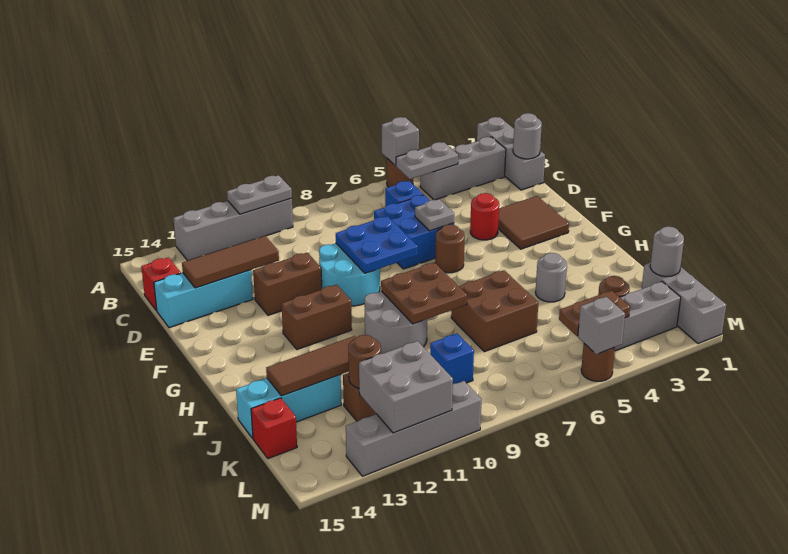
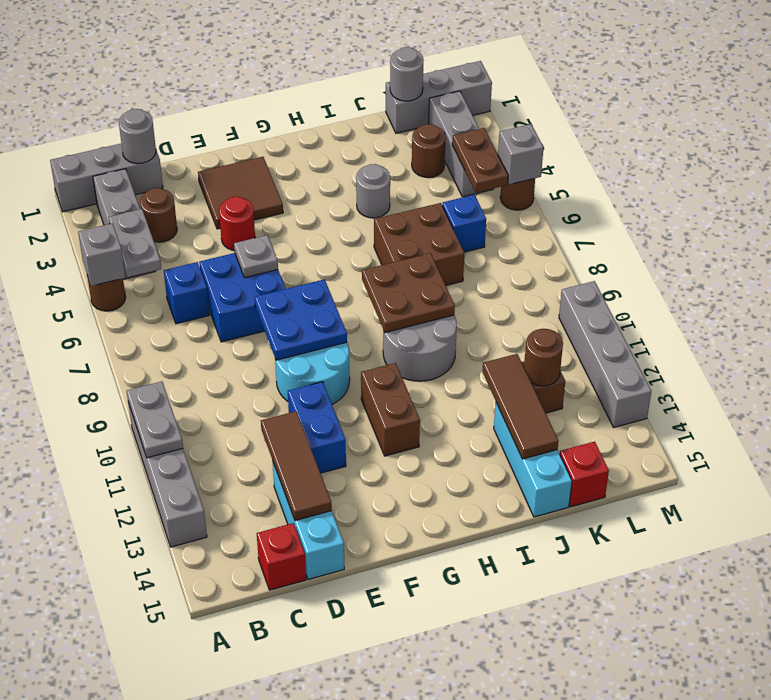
brown 1x2 brick [253,253,322,315] -> blue 1x2 brick [288,382,346,473]
brown 1x1 round brick [435,224,465,273] -> brown 1x1 round brick moved to [140,188,177,242]
blue 1x1 brick [430,333,474,384] -> blue 1x1 brick moved to [442,195,486,252]
grey 2x2 brick [359,341,453,433] -> none

